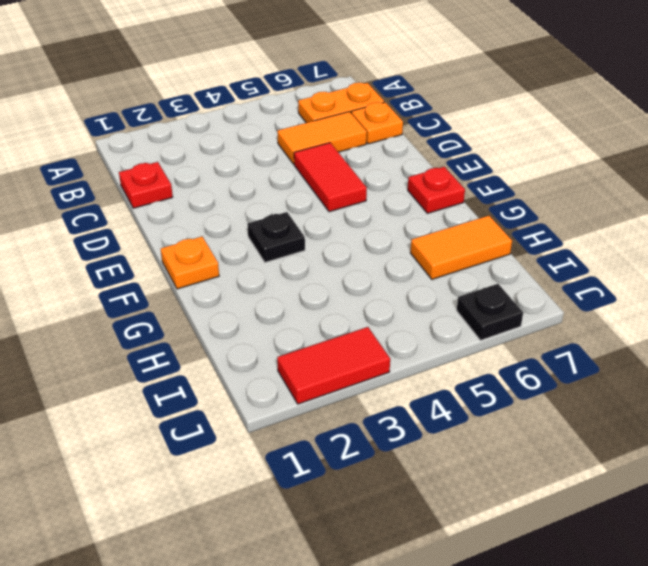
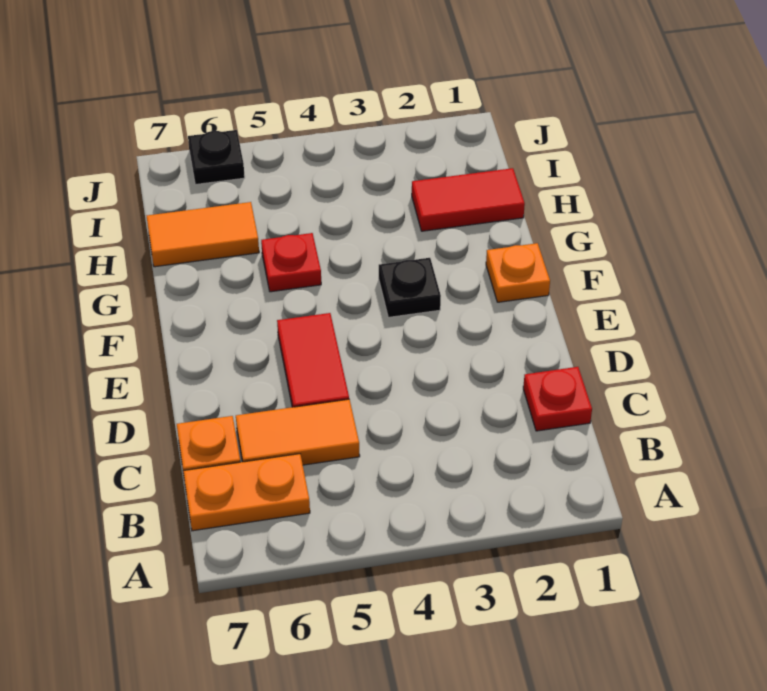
red 1x1 plate [408,167,465,213] -> red 1x1 plate moved to [261,233,321,292]
red 1x2 tile [277,327,390,404] -> red 1x2 tile moved to [412,168,525,231]

